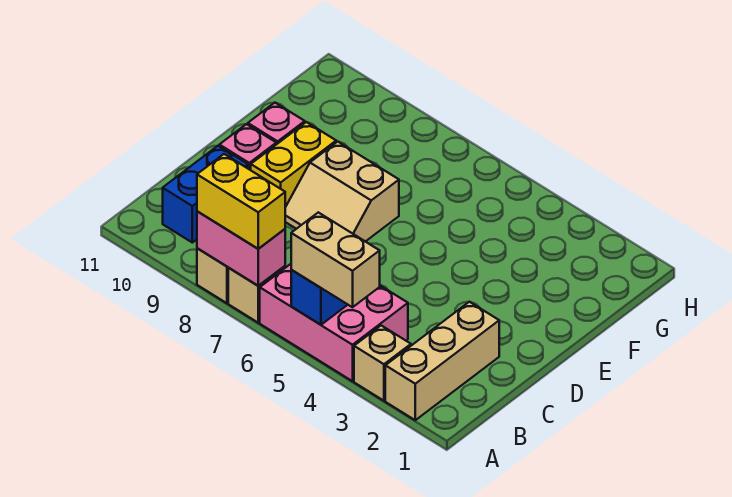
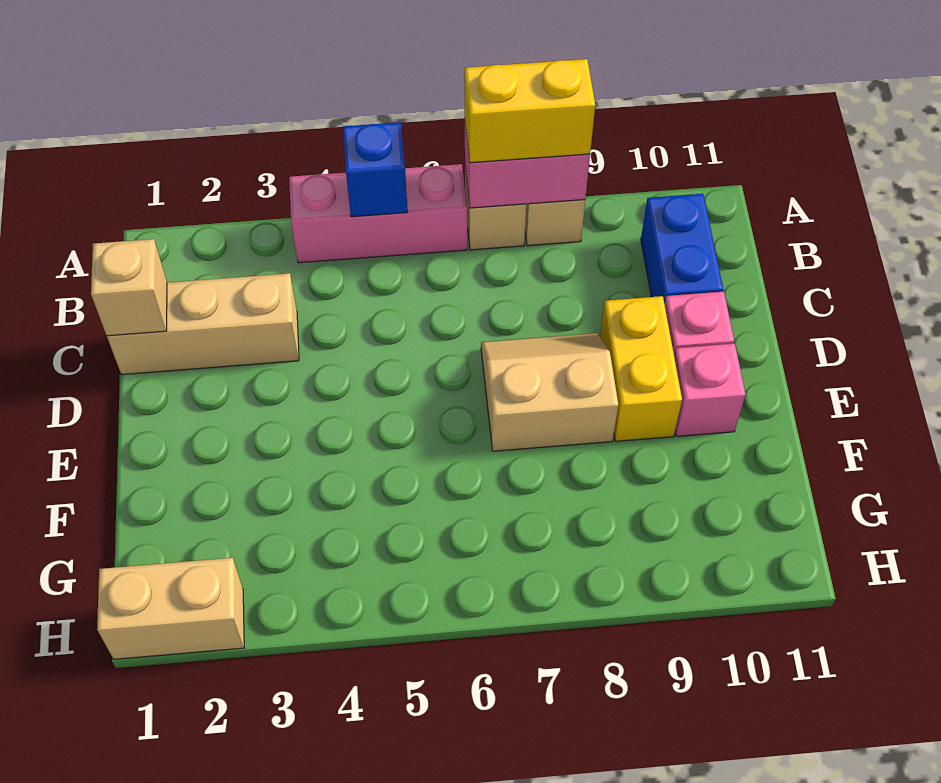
tan 1x3 brick [385,302,499,420] -> tan 1x3 brick turned to [107,273,299,375]
tan 1x1 brick [354,326,411,401] -> tan 1x1 brick moved to [91,239,167,336]
pink 2x3 brick [260,264,408,381] -> pink 1x3 brick [289,164,467,263]
tan 1x2 brick [291,212,380,307] -> tan 1x2 brick moved to [97,558,244,659]

